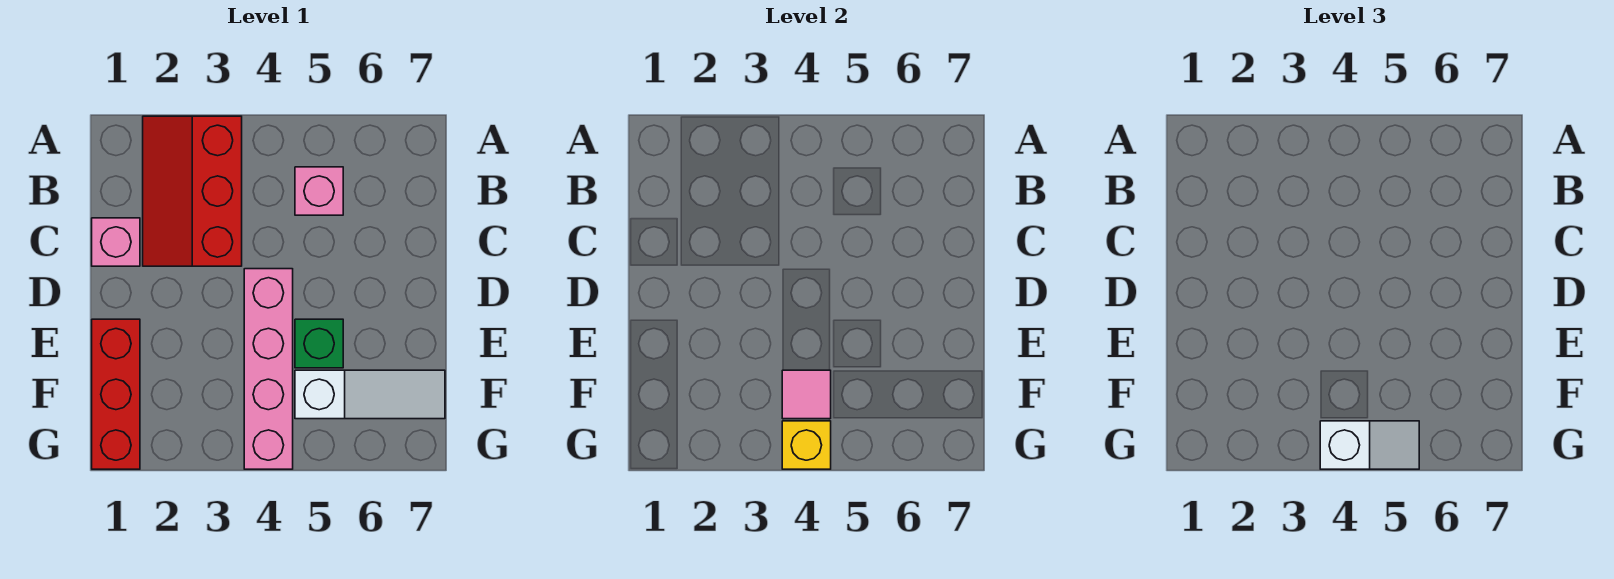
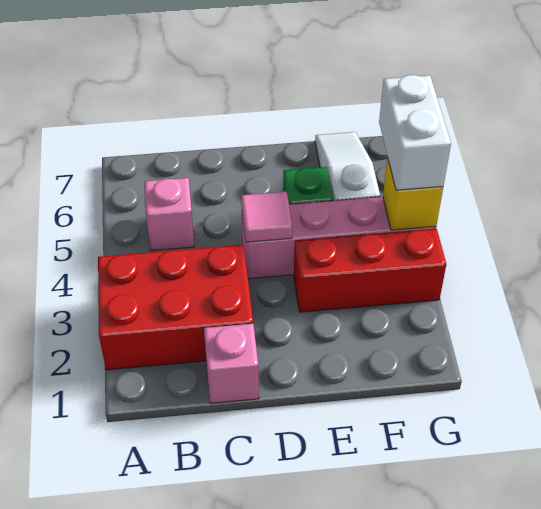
red 2x3 slope [143,116,242,266] -> red 2x3 brick [98,245,253,370]
red 1x3 brick [92,319,140,469] -> red 1x3 brick moved to [294,229,446,312]
pink 1x1 tile [782,370,831,419] -> pink 1x1 tile moved to [241,192,292,242]
white 1x2 slope [1320,421,1419,469] -> white 1x2 brick [379,75,451,190]

